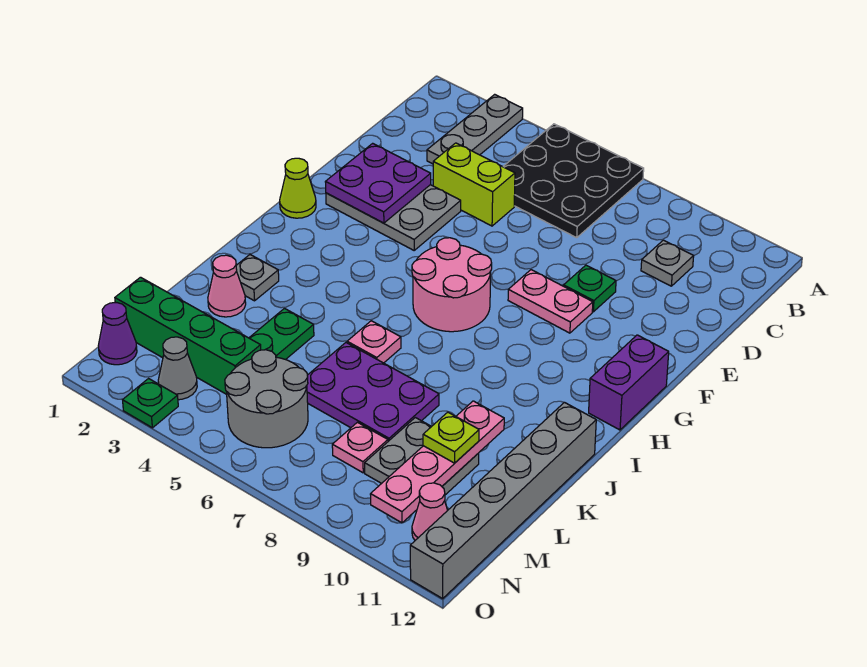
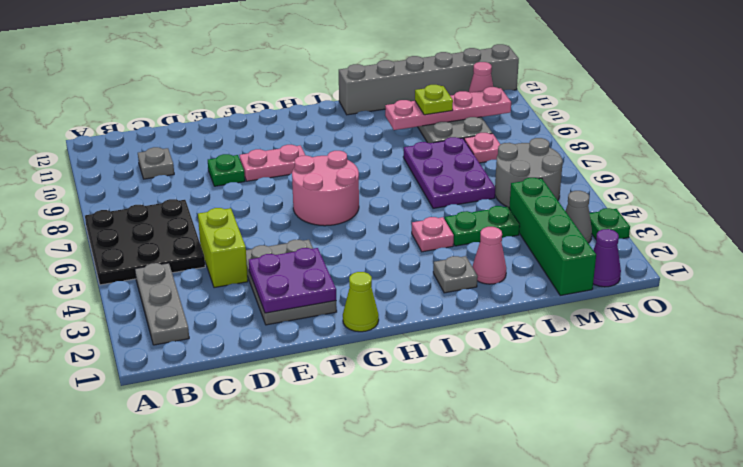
grey 1x3 plate [427,94,523,164] -> grey 1x3 plate turned to [135,263,189,345]
pink 1x2 plate [508,270,593,333] -> pink 1x2 plate turned to [239,144,306,181]
purple 1x2 brick [589,335,669,430] -> none
pink 1x1 plate [347,321,401,363] -> pink 1x1 plate moved to [412,217,454,252]

